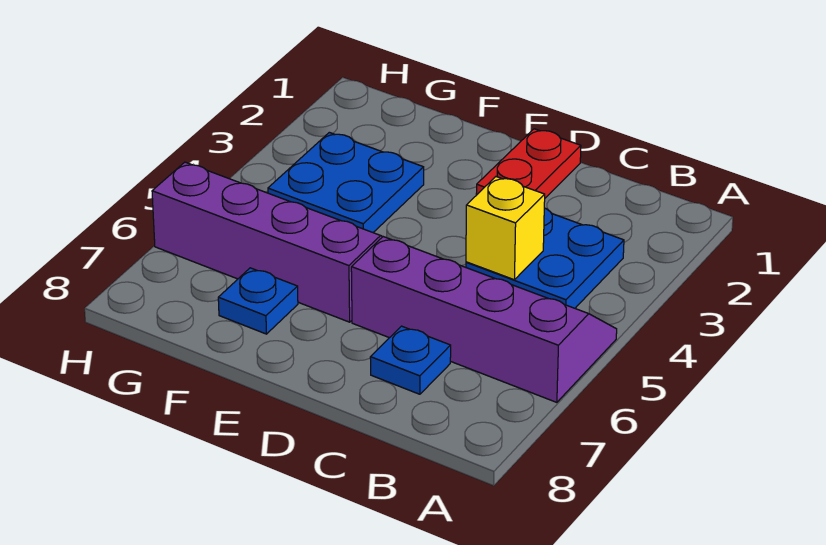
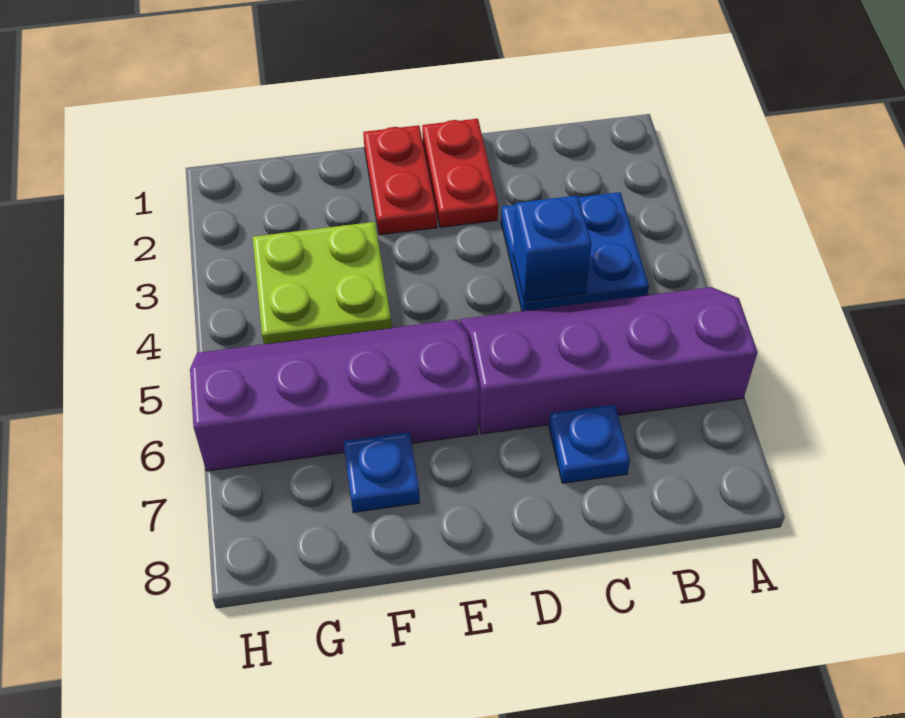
yellow 1x1 brick [466,177,545,280] -> blue 1x1 brick [513,195,591,301]
none -> red 1x2 plate [363,125,437,235]
blue 2x2 plate [268,132,424,232] -> lime 2x2 plate [253,222,392,344]

